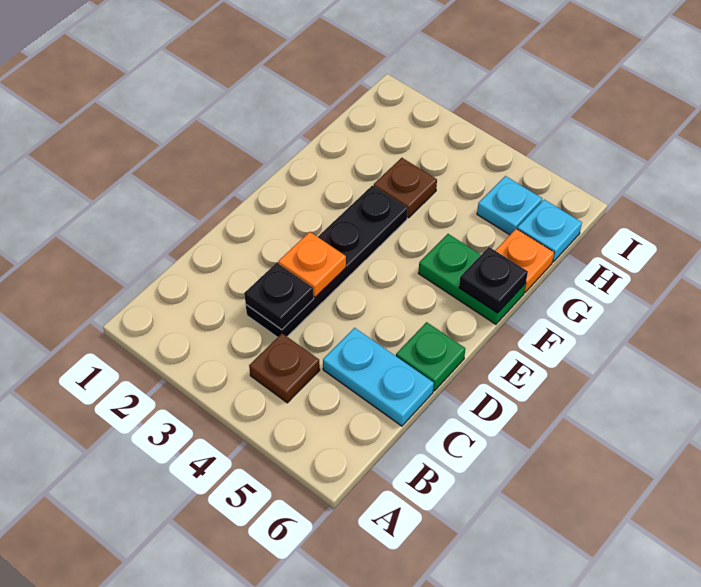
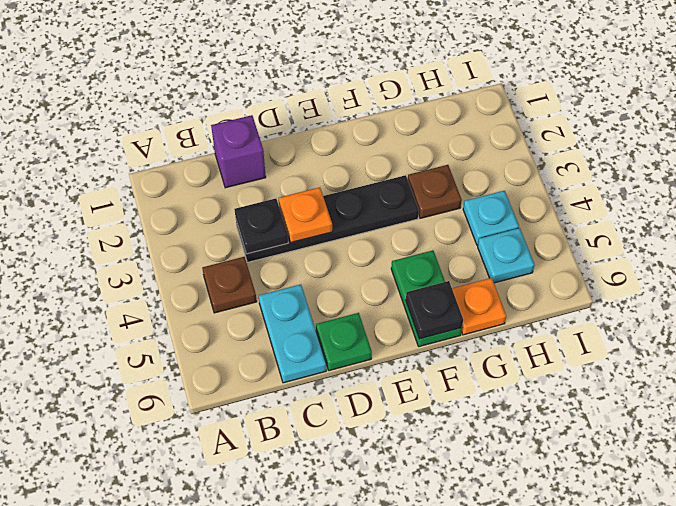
none -> purple 1x1 brick [211,115,266,188]
cyan 1x1 plate [517,200,582,262] -> cyan 1x1 plate moved to [463,191,519,245]

